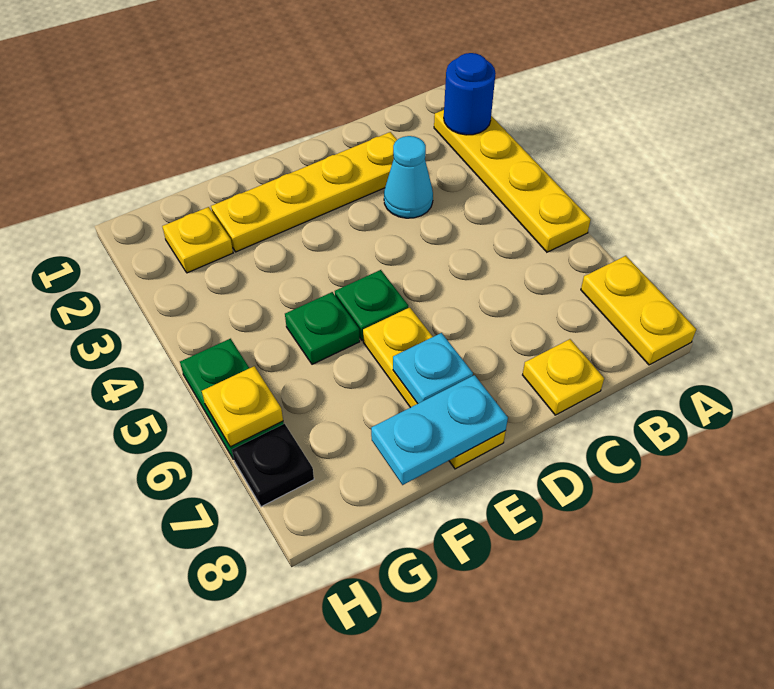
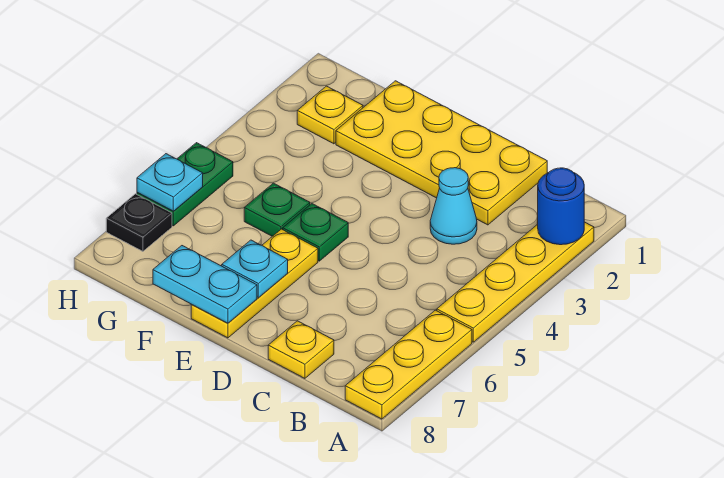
yellow 1x2 plate [581,256,696,365] -> yellow 1x3 plate [345,310,472,419]
yellow 1x4 plate [211,132,397,252] -> yellow 2x4 plate [336,81,547,225]
yellow 1x1 plate [202,366,283,447] -> cyan 1x1 plate [137,154,203,211]

